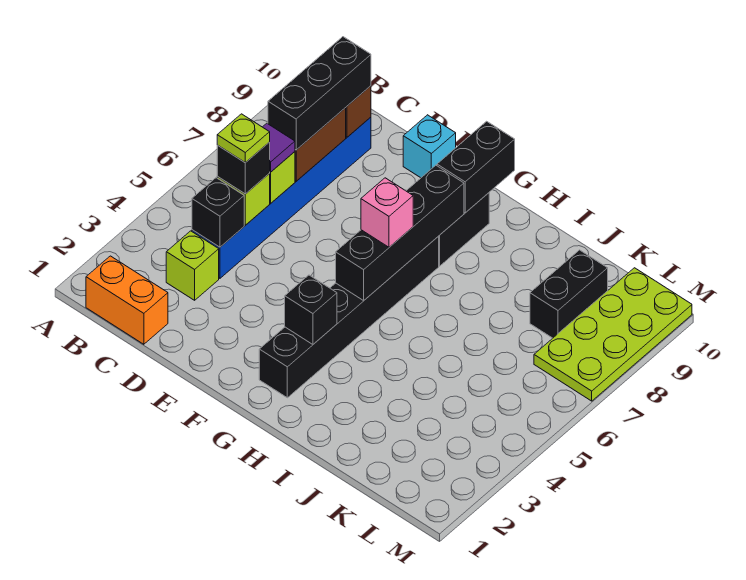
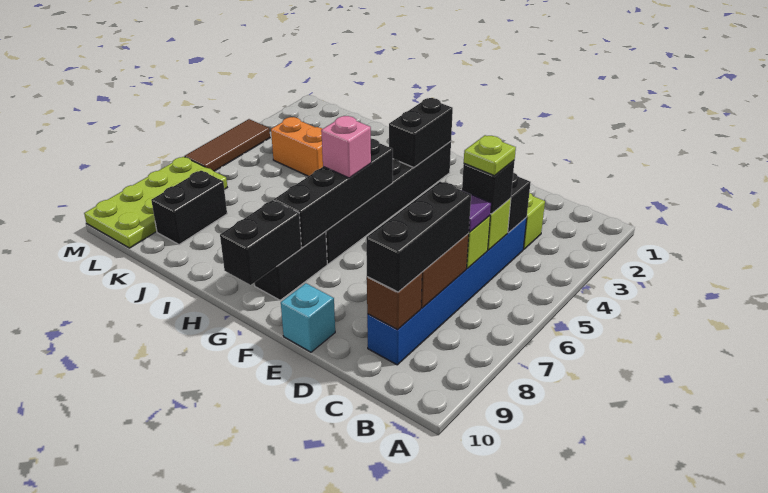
orange 1x2 brick [86,256,168,344] -> orange 1x2 brick moved to [271,117,323,176]
black 1x1 brick [285,275,337,344] -> black 1x2 brick [389,98,453,168]
none -> brown 1x3 tile [185,119,270,171]

